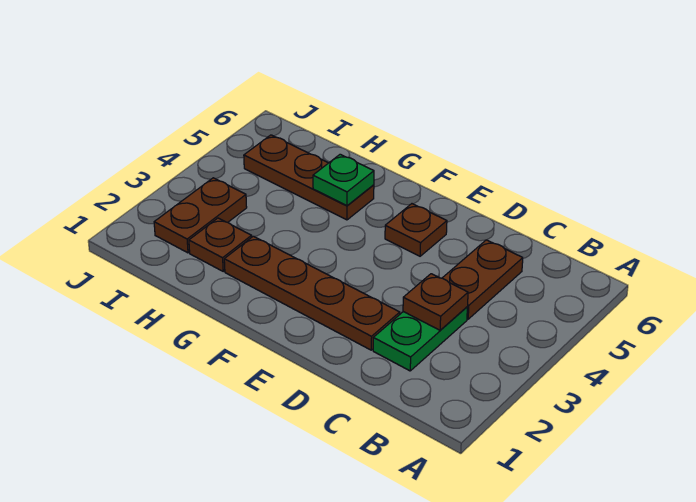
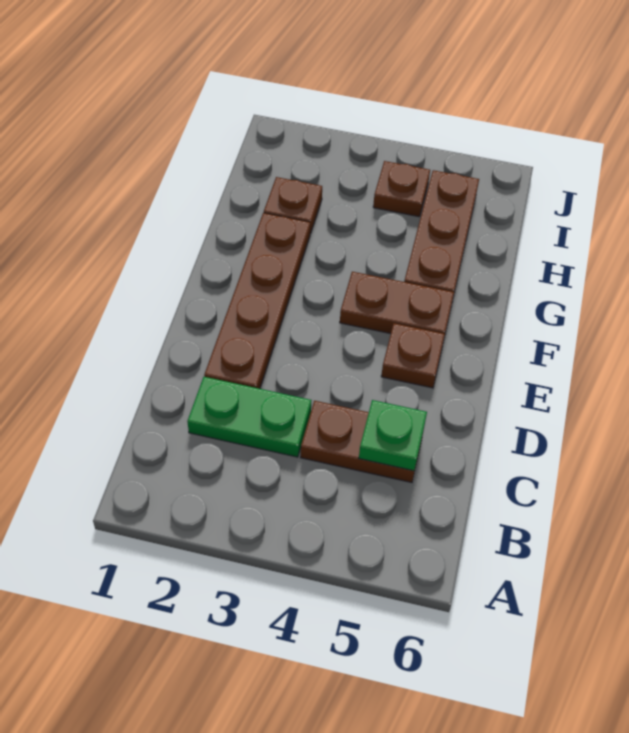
brown 1x1 plate [403,274,468,330] -> brown 1x1 plate moved to [373,161,430,217]
green 1x1 plate [313,154,374,206] -> green 1x1 plate moved to [359,400,427,471]
brown 1x2 plate [154,178,247,253] -> brown 1x2 plate moved to [340,272,454,334]

